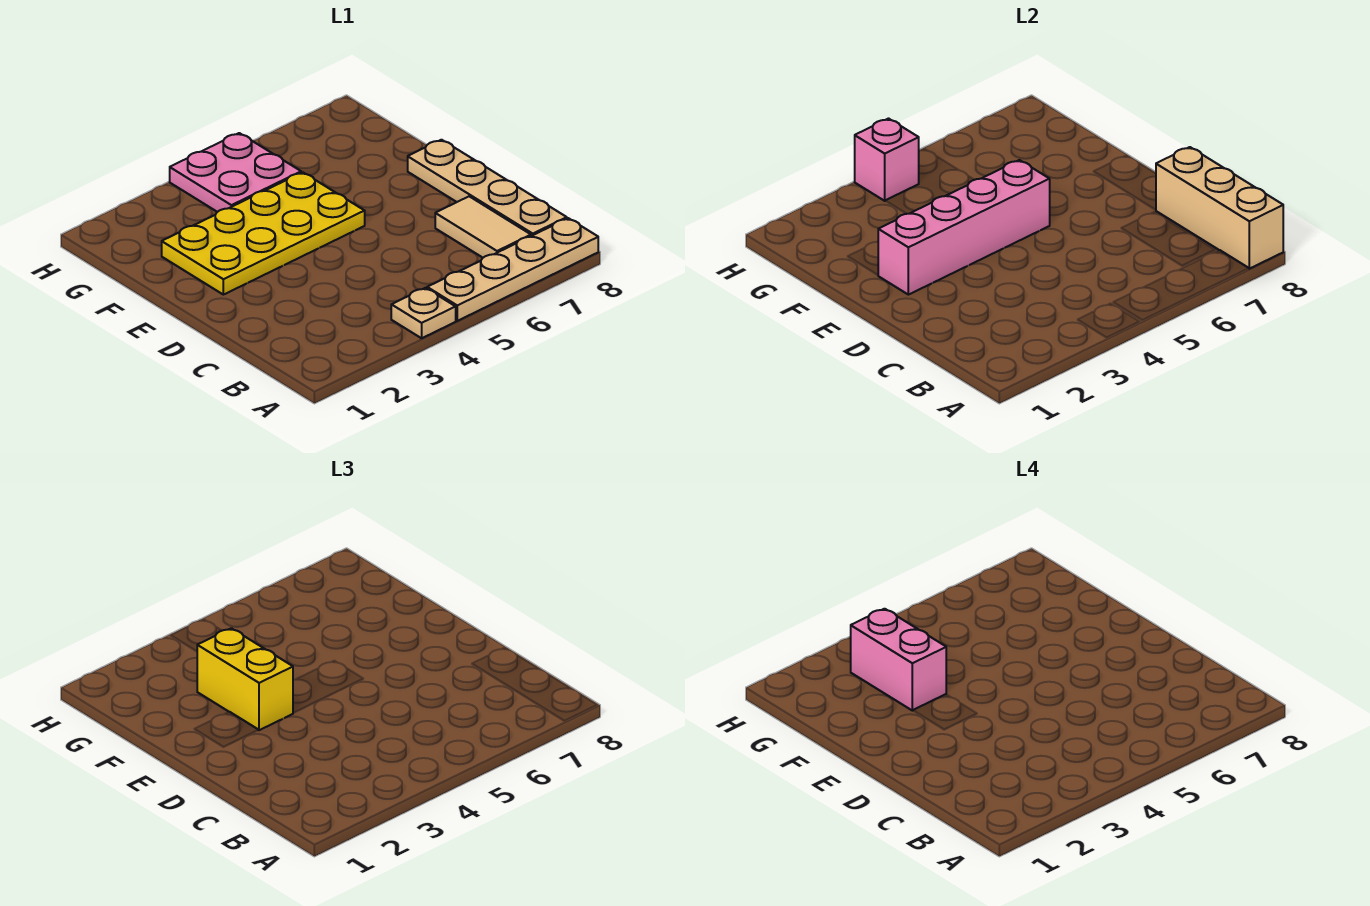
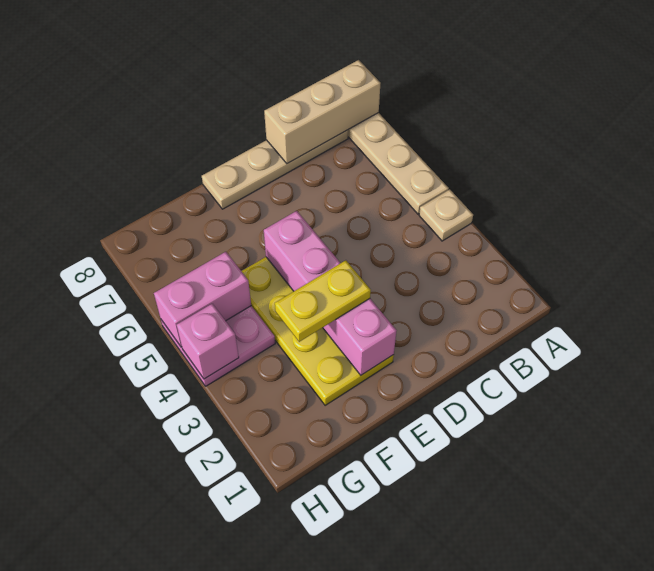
tan 1x2 tile [435,196,531,258] -> none
yellow 1x2 brick [197,628,293,730] -> yellow 1x2 plate [275,260,371,342]
pink 1x2 brick [851,609,946,711] -> pink 1x2 brick moved to [154,252,251,347]

